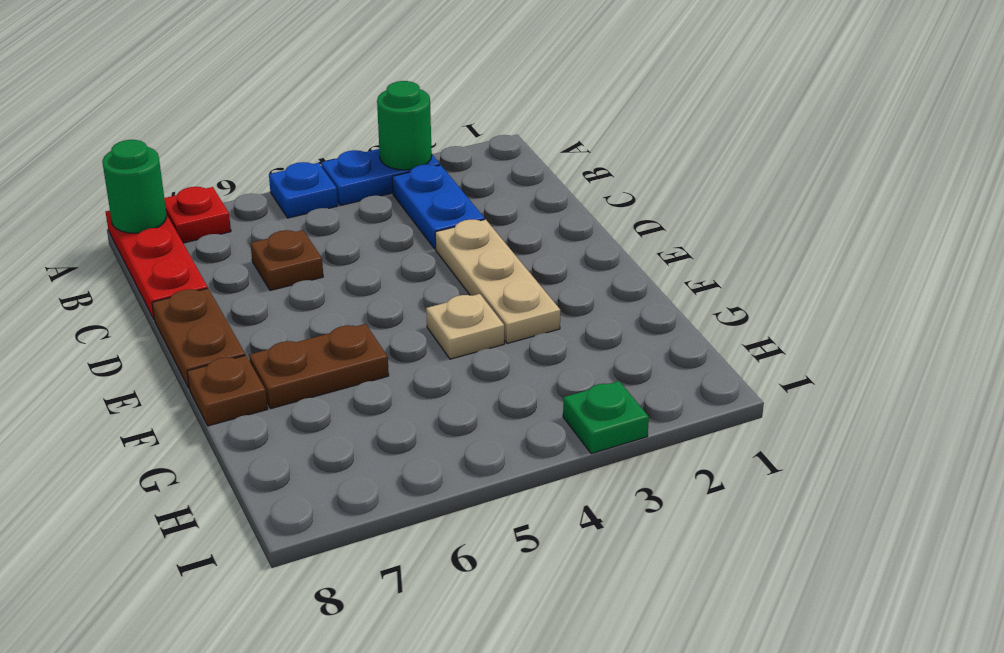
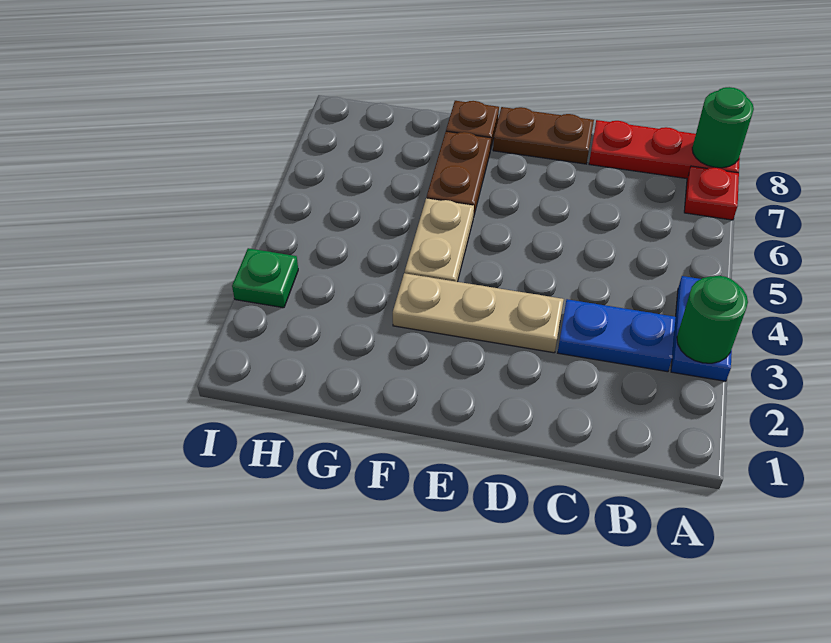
blue 1x1 plate [269,162,338,218] -> none
brown 1x1 plate [250,230,323,291] -> none
tan 1x1 plate [426,294,504,359] -> tan 1x2 plate [405,198,474,282]

